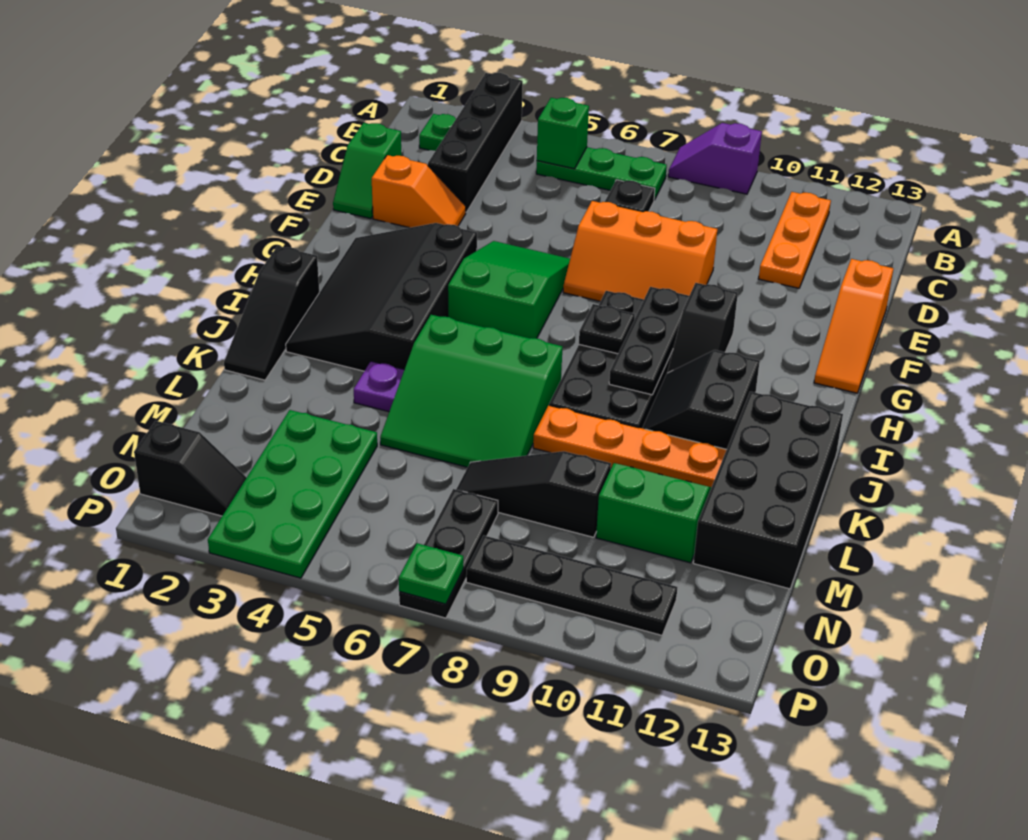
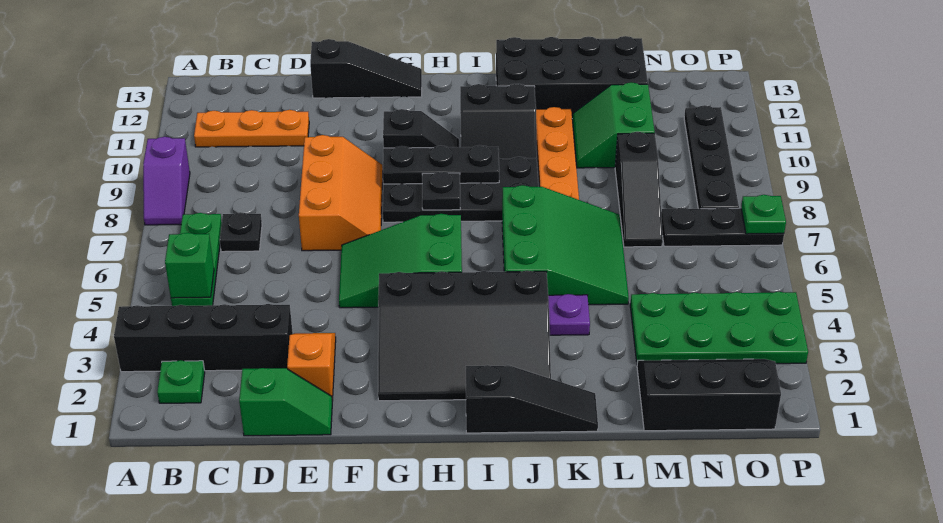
orange 1x3 slope [814,259,893,393] -> black 1x3 slope [310,39,422,98]
black 1x2 slope [134,421,247,516] -> black 2x3 slope [637,359,781,431]

